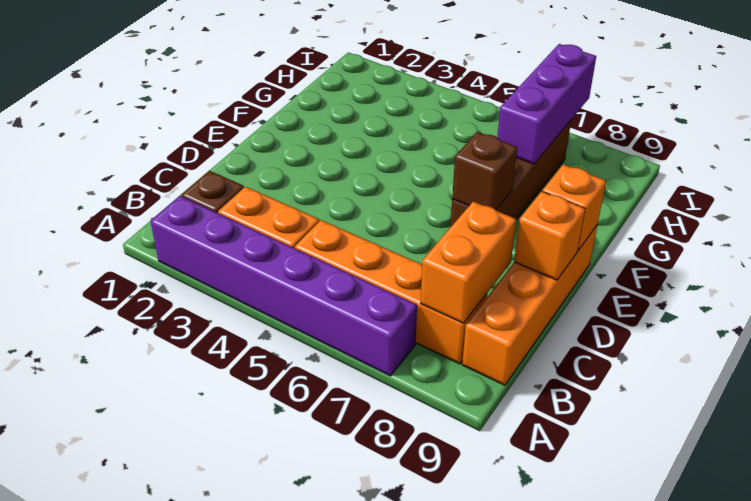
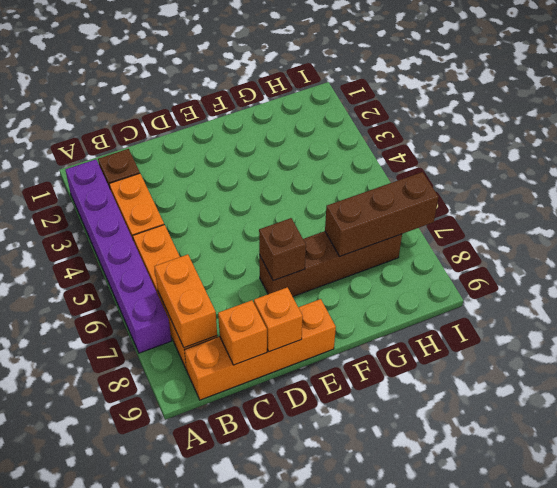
orange 1x2 brick [421,201,516,323] -> orange 1x2 brick turned to [154,254,217,348]
orange 1x1 brick [542,164,606,250] -> orange 1x1 brick moved to [218,300,267,365]
purple 1x3 brick [497,44,596,164] -> brown 1x3 brick [325,172,439,257]

